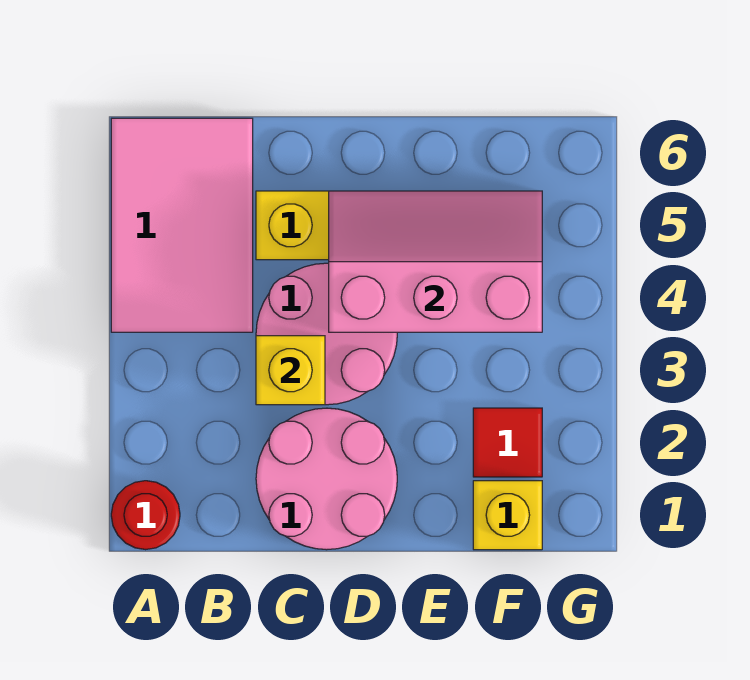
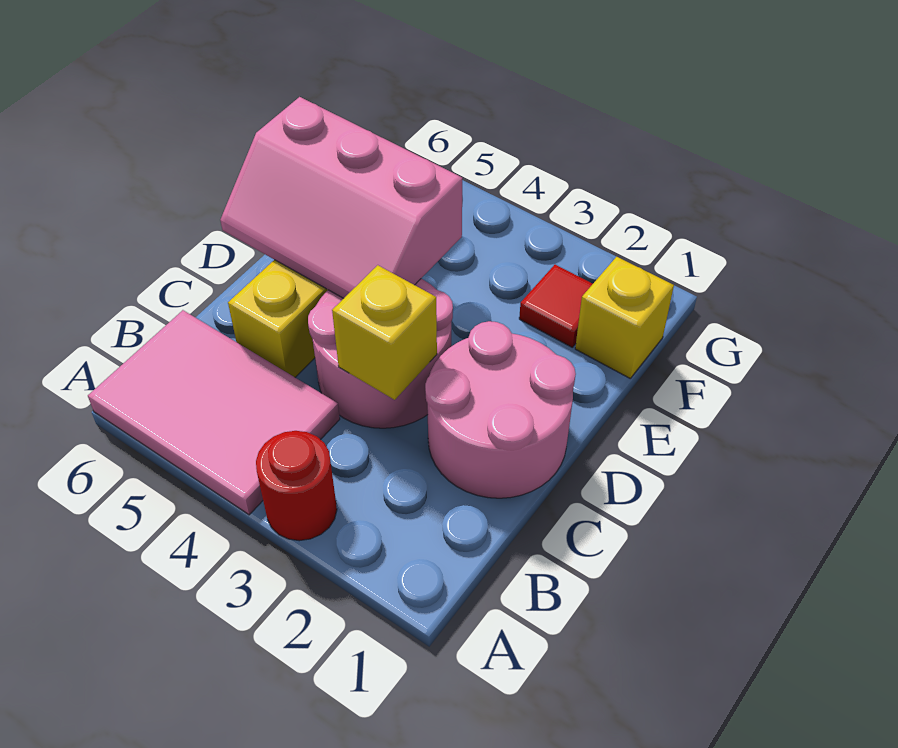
red 1x1 round brick [111,481,180,550] -> red 1x1 round brick moved to [256,431,337,541]
pink 2x3 slope [329,191,542,332] -> pink 2x3 slope turned to [220,97,463,298]

